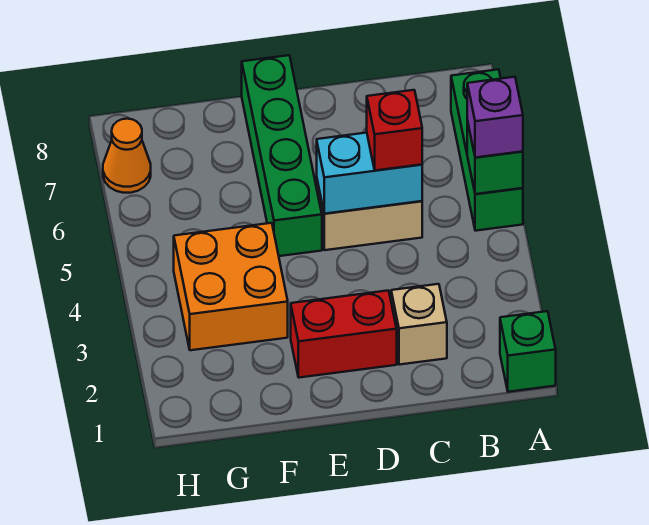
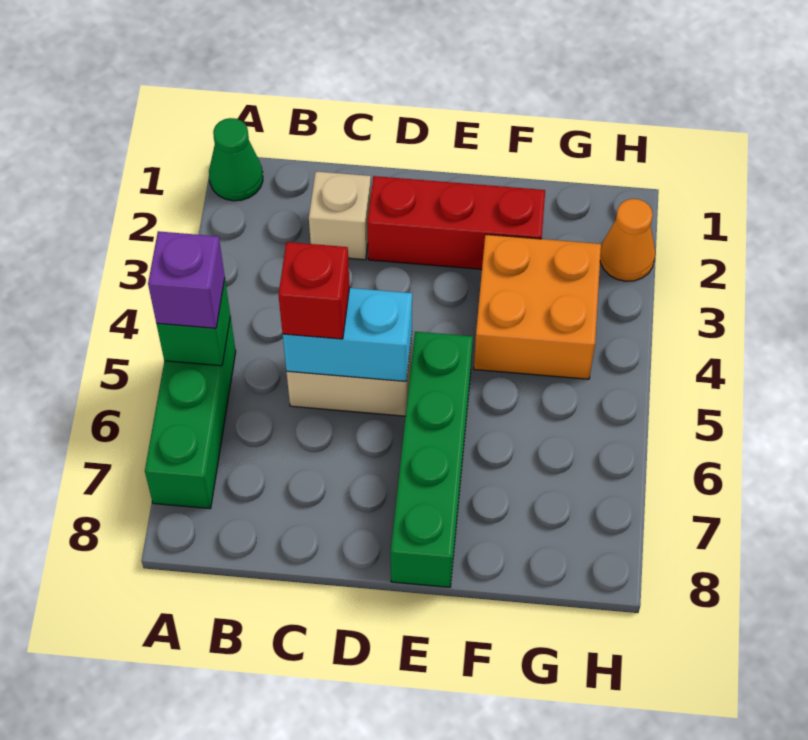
green 1x1 brick [500,311,556,392] -> green 1x1 cone [209,118,263,201]
red 1x2 brick [291,290,397,378] -> red 1x3 brick [367,176,545,269]
orange 1x1 cone [103,119,151,193] -> orange 1x1 cone moved to [600,199,655,281]

